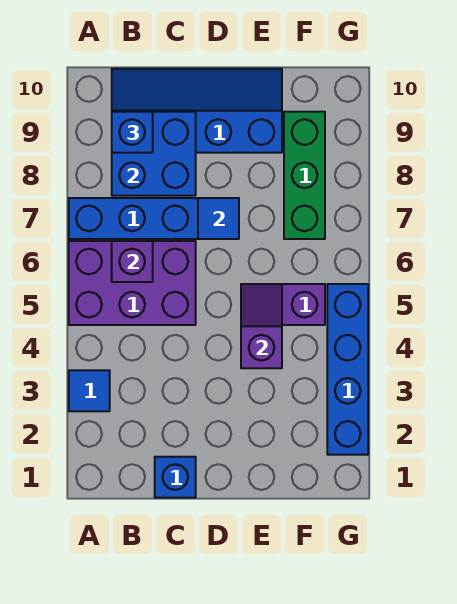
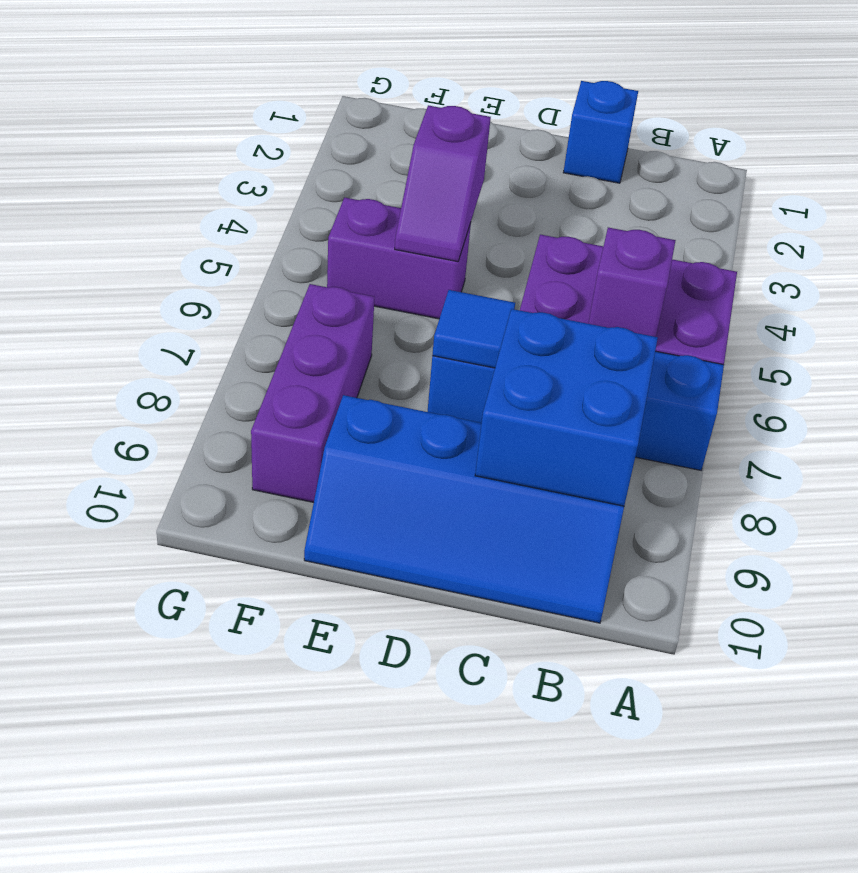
blue 1x1 tile [69,370,110,411] -> none
blue 1x1 brick [112,112,153,153] -> none
green 1x3 brick [284,112,325,239] -> purple 1x3 brick [251,284,375,503]
blue 1x4 brick [327,284,368,455] -> none

